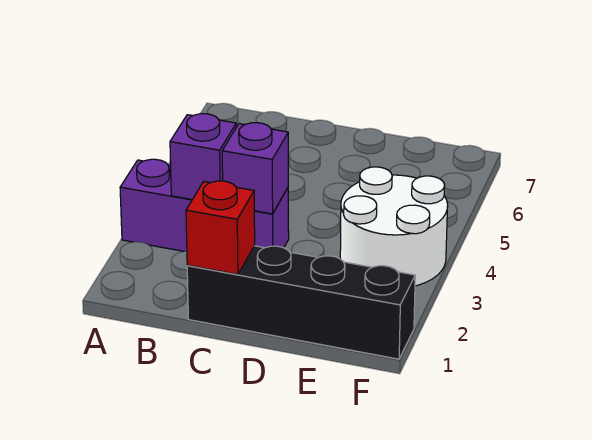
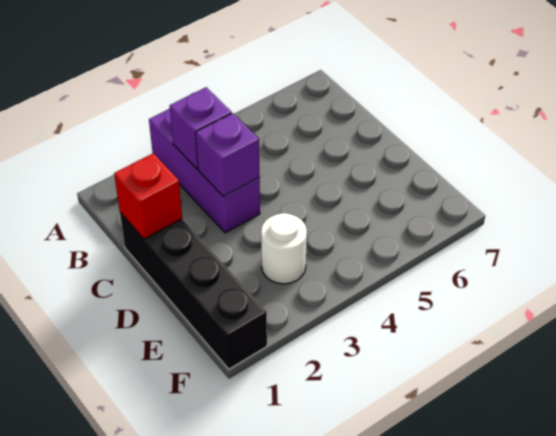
white 2x2 round brick [340,167,448,286] -> white 1x1 round brick [261,213,307,284]

